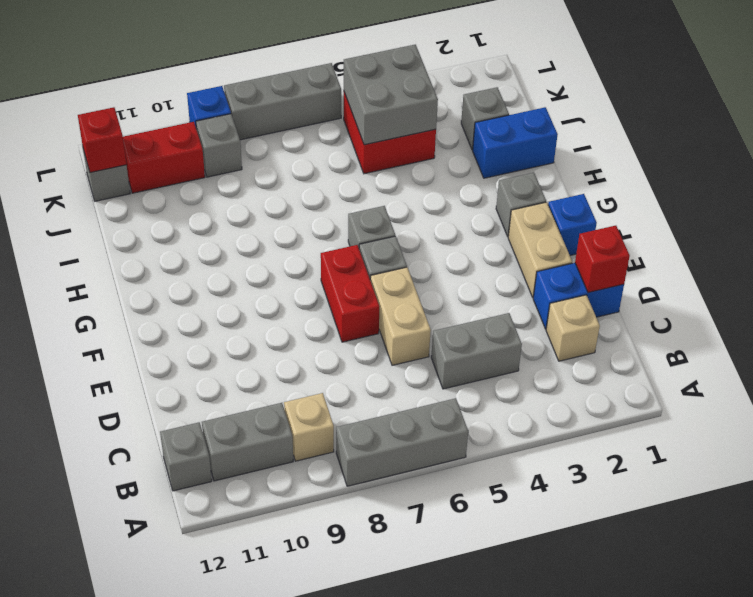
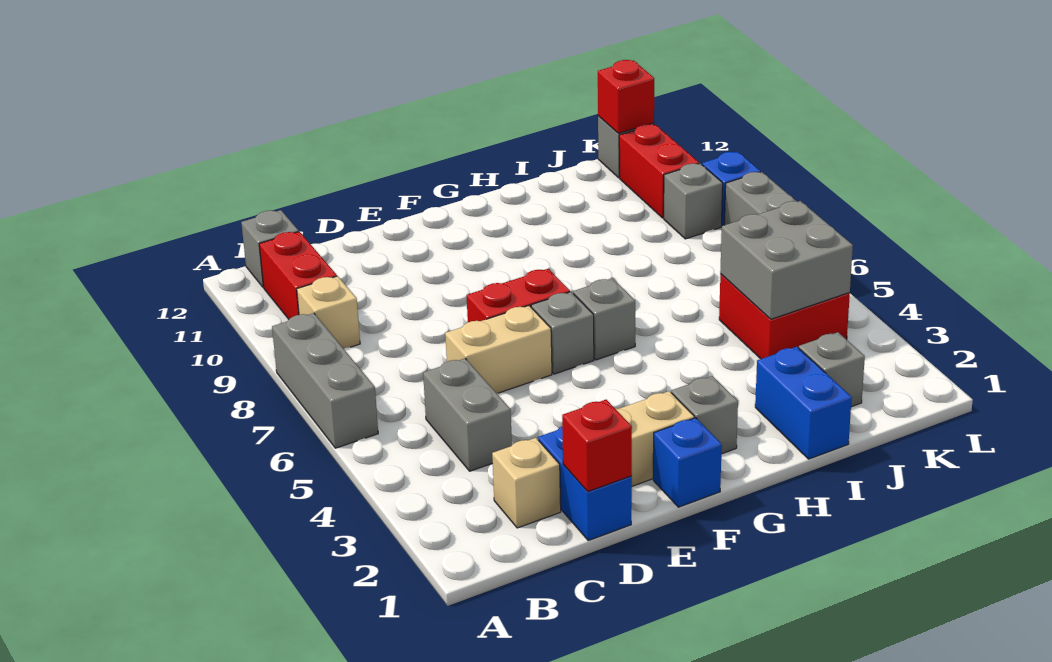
grey 1x2 brick [202,403,293,481] -> red 1x2 brick [259,231,337,319]

